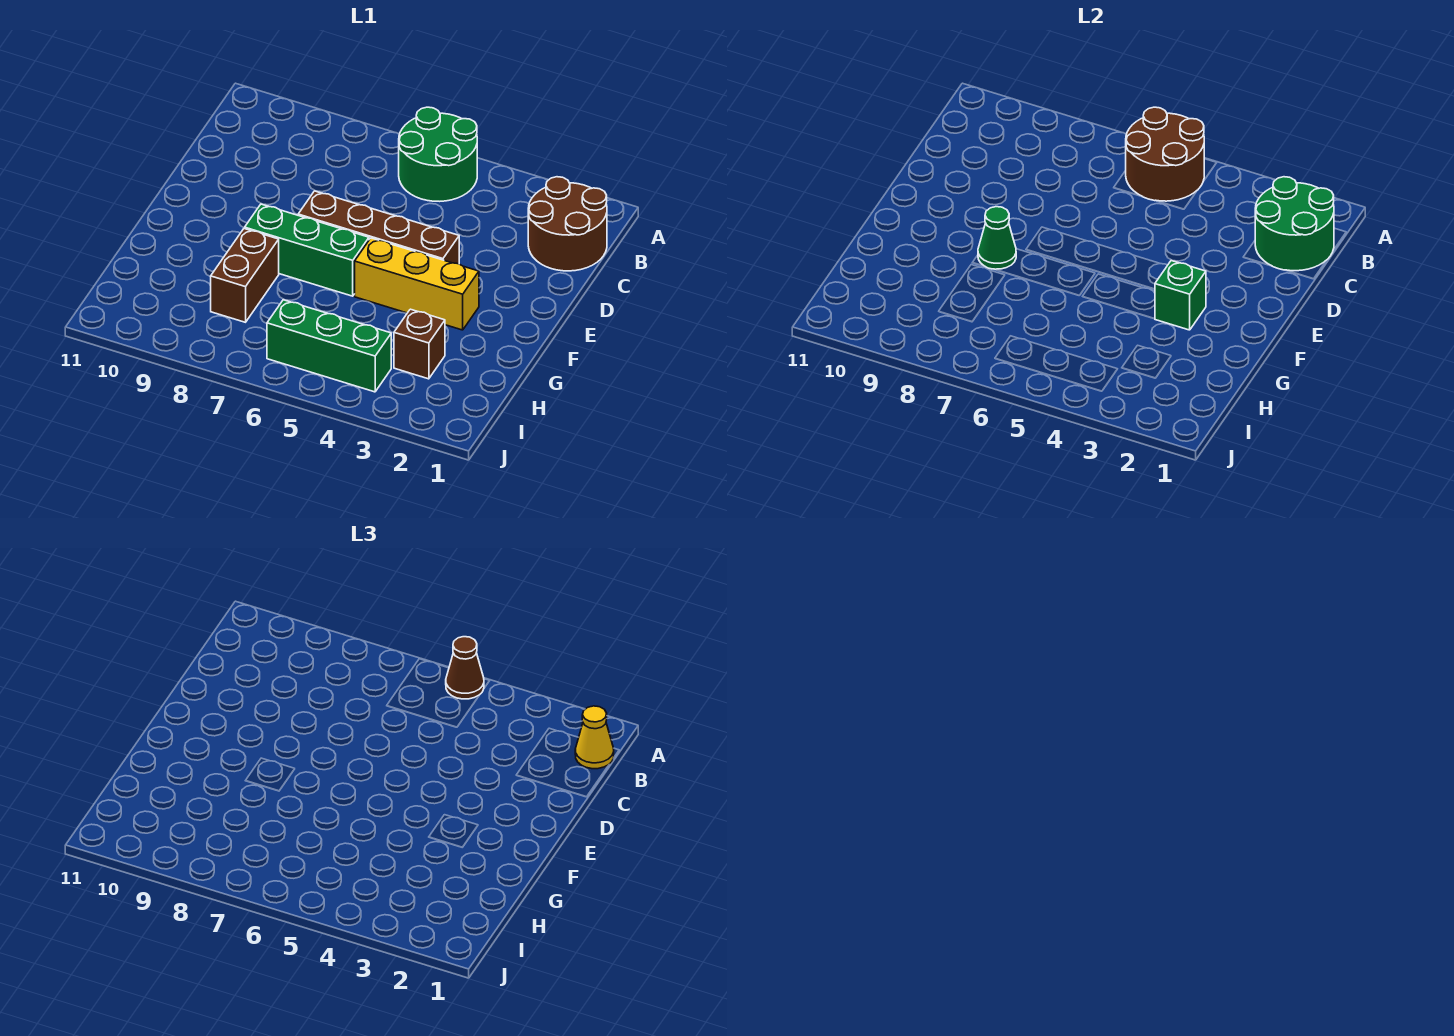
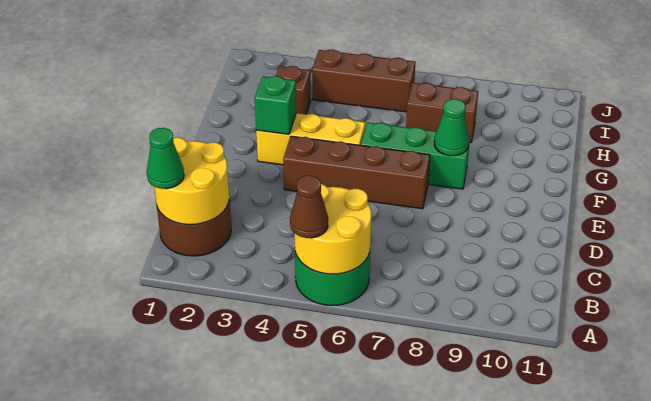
brown 2x2 round brick [1126,107,1204,201] -> yellow 2x2 round brick [294,184,372,274]
green 2x2 round brick [1255,177,1334,271] -> yellow 2x2 round brick [154,137,229,225]
yellow 1x1 cone [575,706,614,769] -> green 1x1 cone [147,128,184,189]
brown 1x2 brick [211,228,279,322] -> brown 1x2 brick turned to [406,83,478,143]
green 1x3 brick [267,300,391,392] -> brown 1x3 brick [312,50,416,112]

